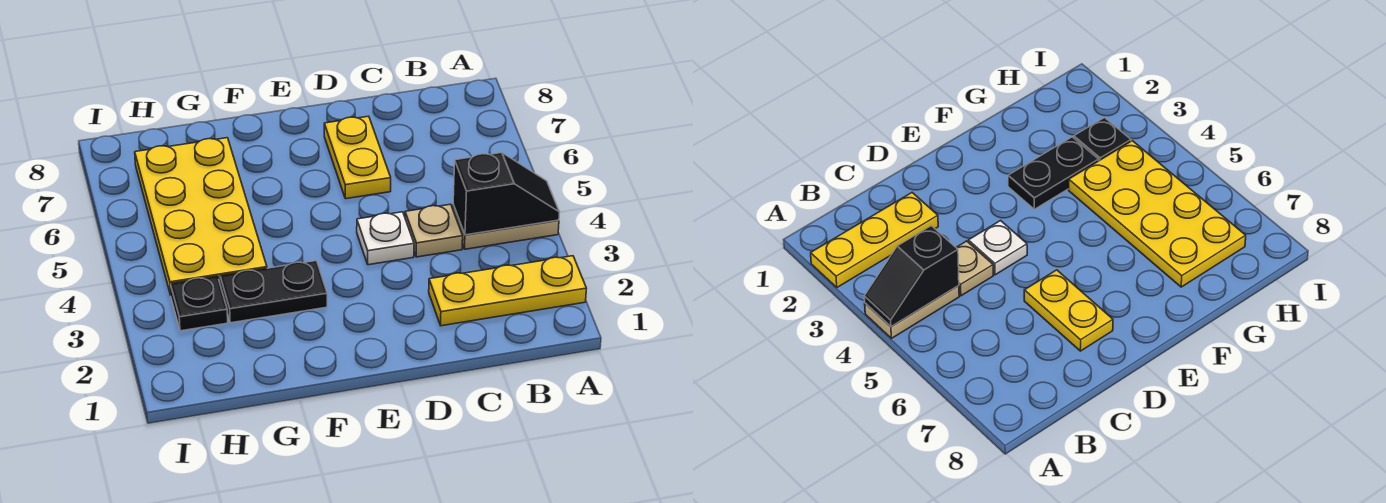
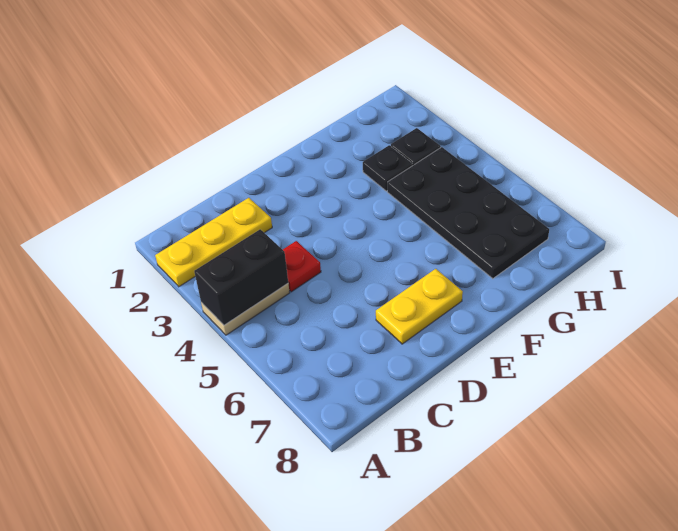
black 1x2 slope [453,153,560,235] -> black 1x2 brick [194,229,288,325]
tan 1x1 plate [405,204,463,257] -> red 1x1 plate [283,241,321,292]
white 1x1 plate [357,212,414,265] -> none
yellow 1x2 plate [324,116,391,199] -> yellow 1x2 plate turned to [376,269,463,344]
black 1x2 plate [220,261,327,323] -> black 1x1 plate [363,145,413,191]
yellow 2x4 plate [135,138,267,295] -> black 2x4 plate [387,147,549,279]

